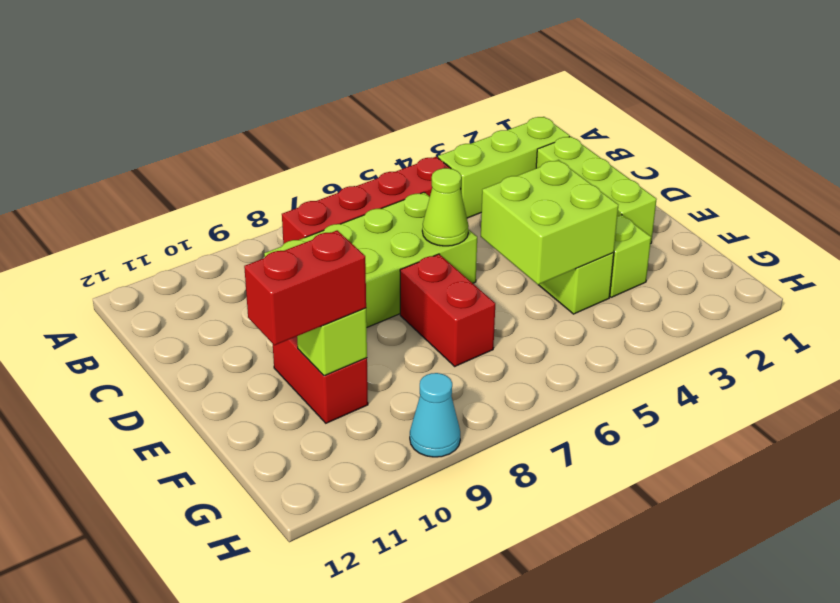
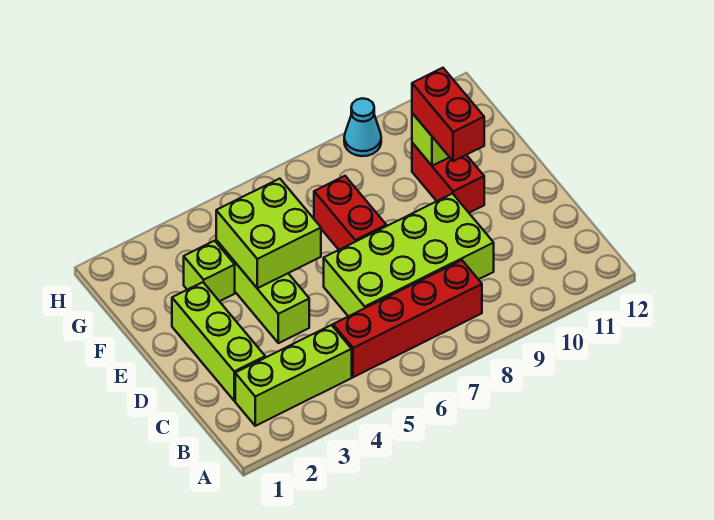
lime 1x1 cone [422,168,469,246] -> none
red 1x2 brick [244,230,366,345] -> red 1x2 brick turned to [412,68,484,161]

